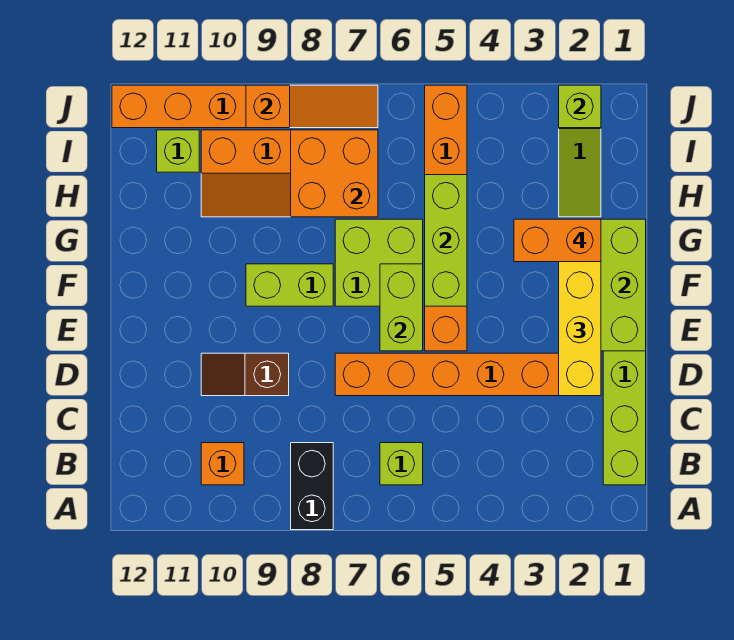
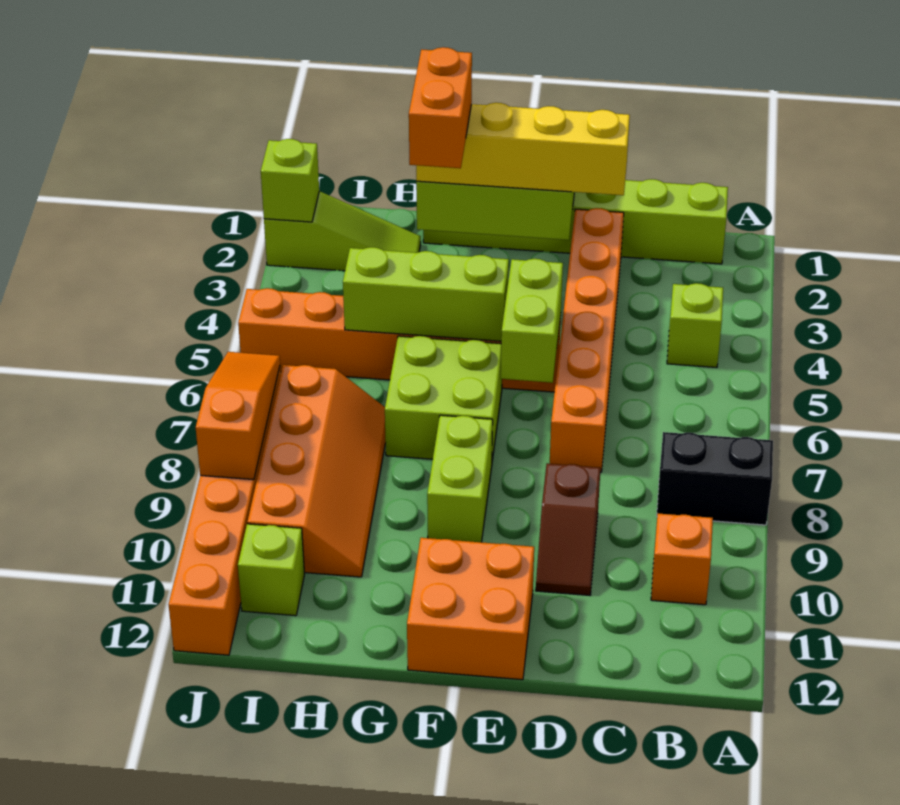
lime 1x1 brick [380,443,423,485] -> lime 1x1 brick moved to [667,283,723,367]
lime 1x2 brick [380,264,423,351] -> lime 1x2 brick turned to [501,259,563,383]
orange 2x2 brick [291,130,378,217] -> orange 2x2 brick moved to [407,538,534,680]

